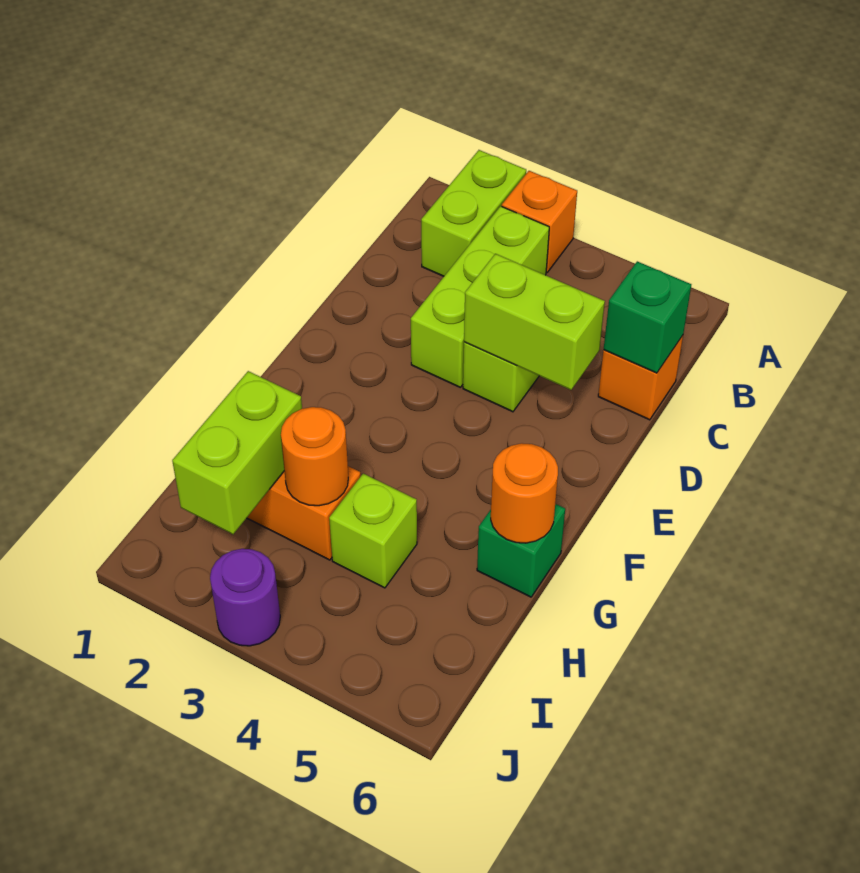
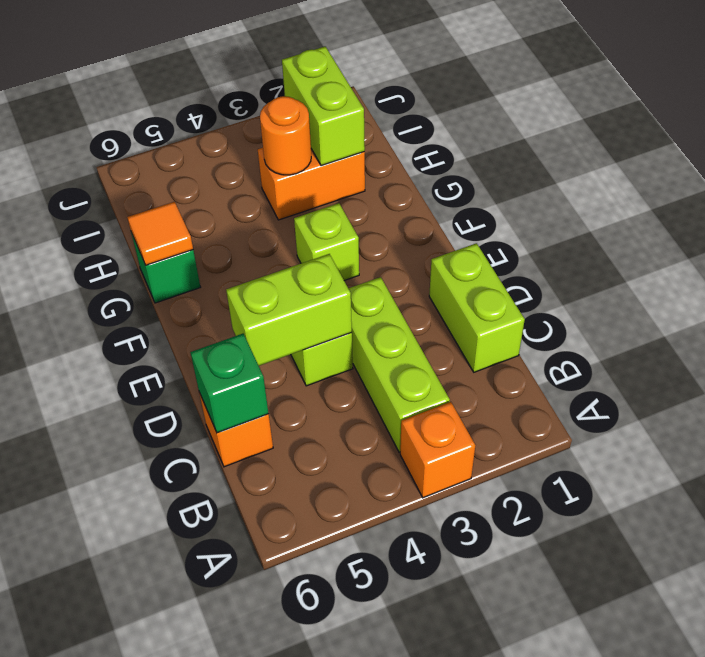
lime 1x2 brick [421,150,526,276] -> lime 1x2 brick moved to [429,243,525,372]
orange 1x1 round brick [491,443,558,543] -> orange 1x1 tile [127,202,193,265]
lime 1x1 brick [329,474,417,588] -> lime 1x1 brick moved to [294,203,359,281]
purple 1x1 round brick [210,549,280,646] -> none

